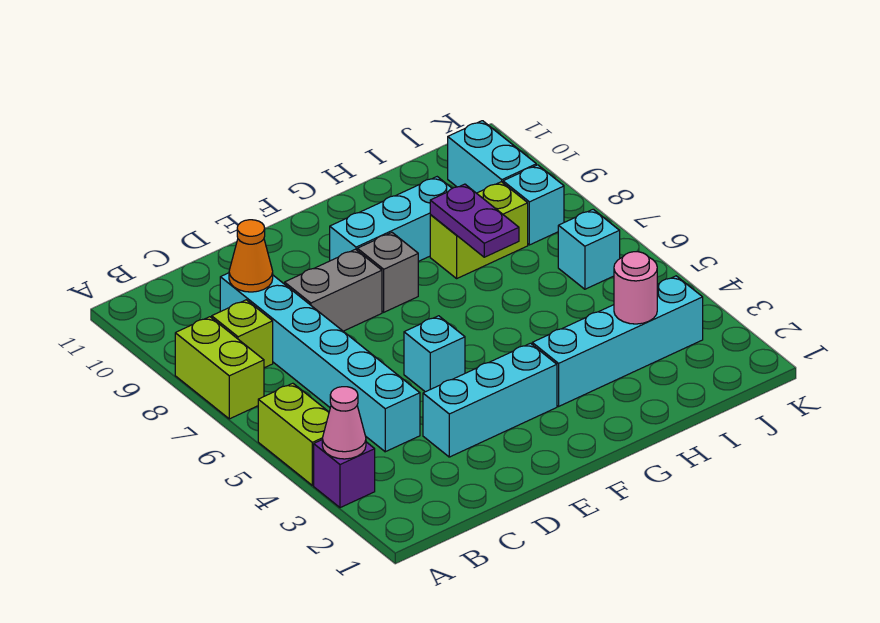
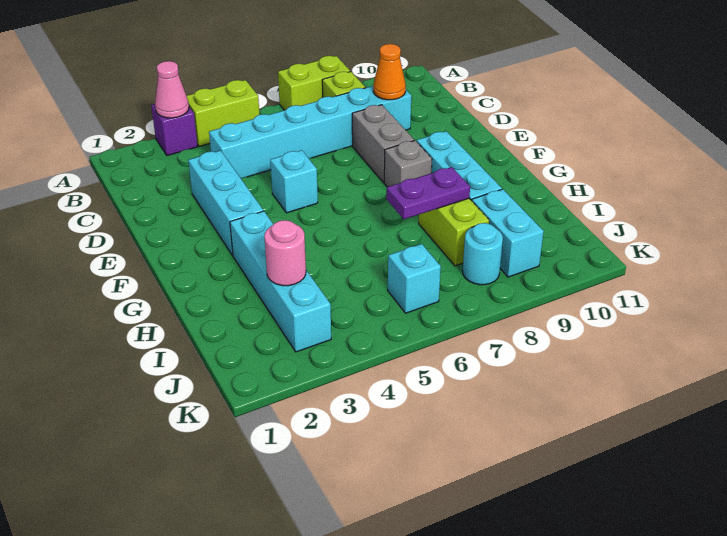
cyan 1x1 brick [503,165,564,245] -> cyan 1x1 round brick [463,223,503,285]
cyan 1x2 brick [448,121,536,193] -> cyan 1x2 brick turned to [472,189,544,277]

